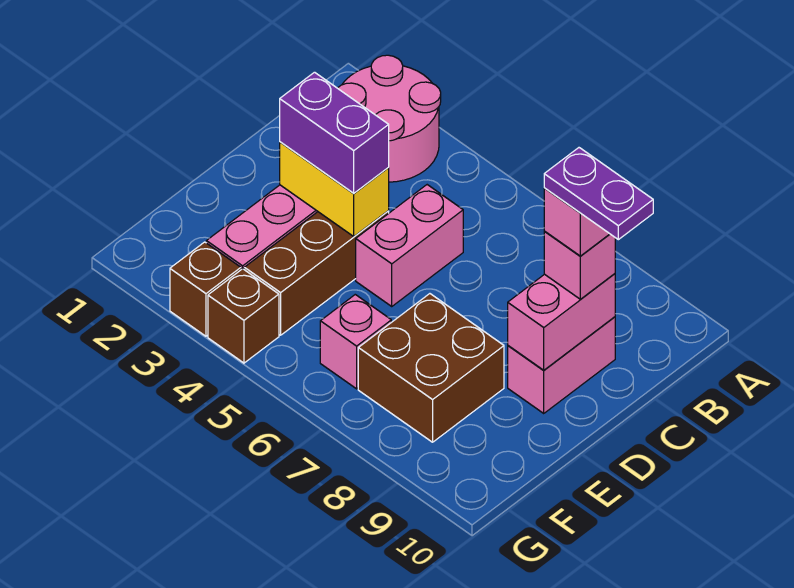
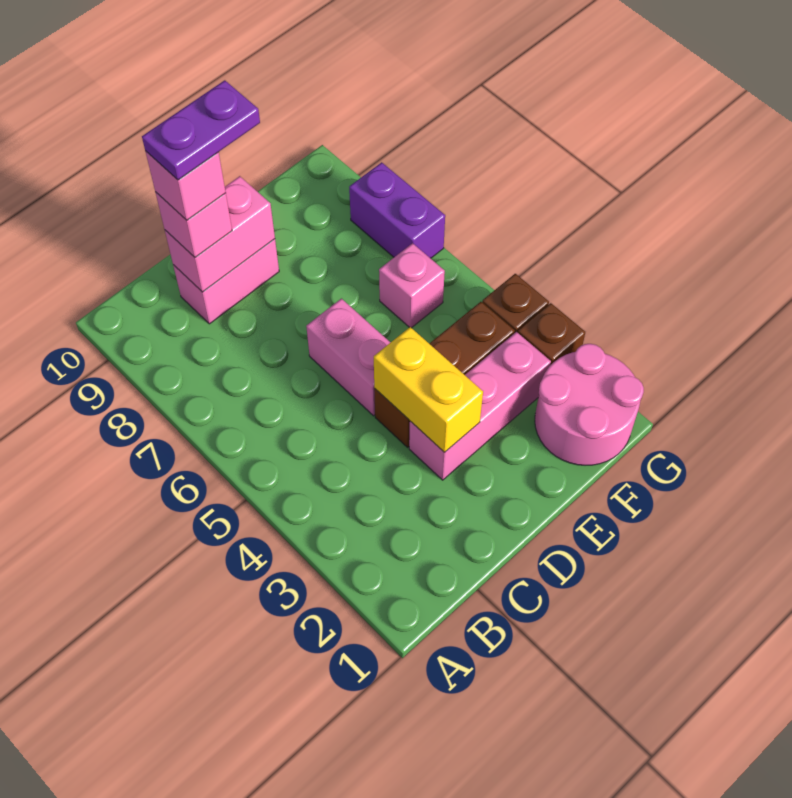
pink 2x2 round brick [338,55,441,182] -> pink 2x2 round brick moved to [535,344,644,465]
pink 1x2 brick [356,185,463,306] -> pink 1x2 brick turned to [306,299,391,416]
purple 1x2 plate [544,148,653,240] -> purple 1x2 plate turned to [142,80,260,180]
purple 1x2 brick [280,72,389,193] -> purple 1x2 brick moved to [349,162,445,258]
brown 2x2 brick [358,294,504,442] -> none

